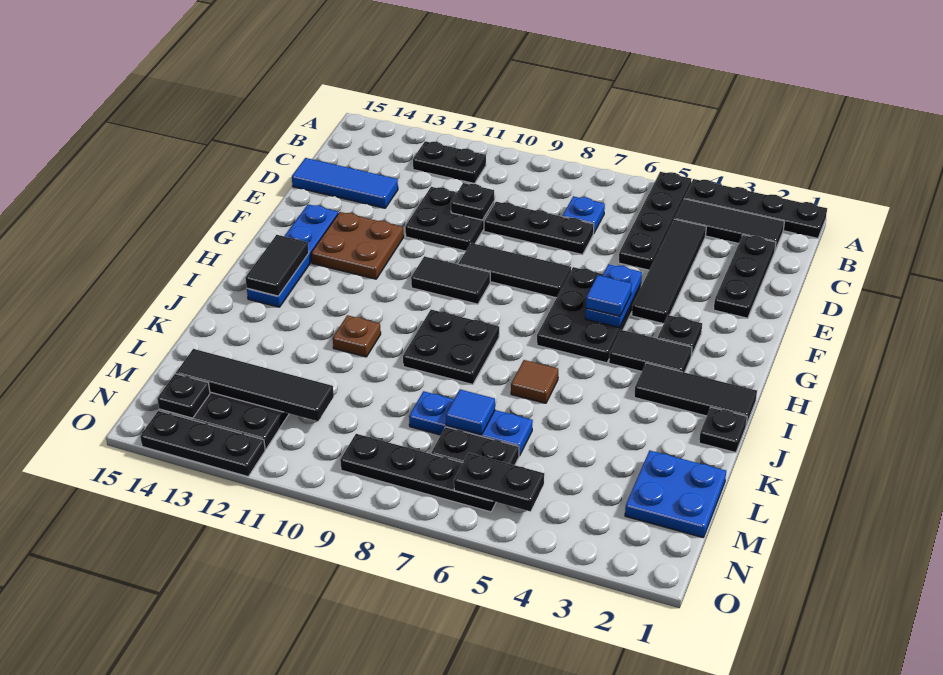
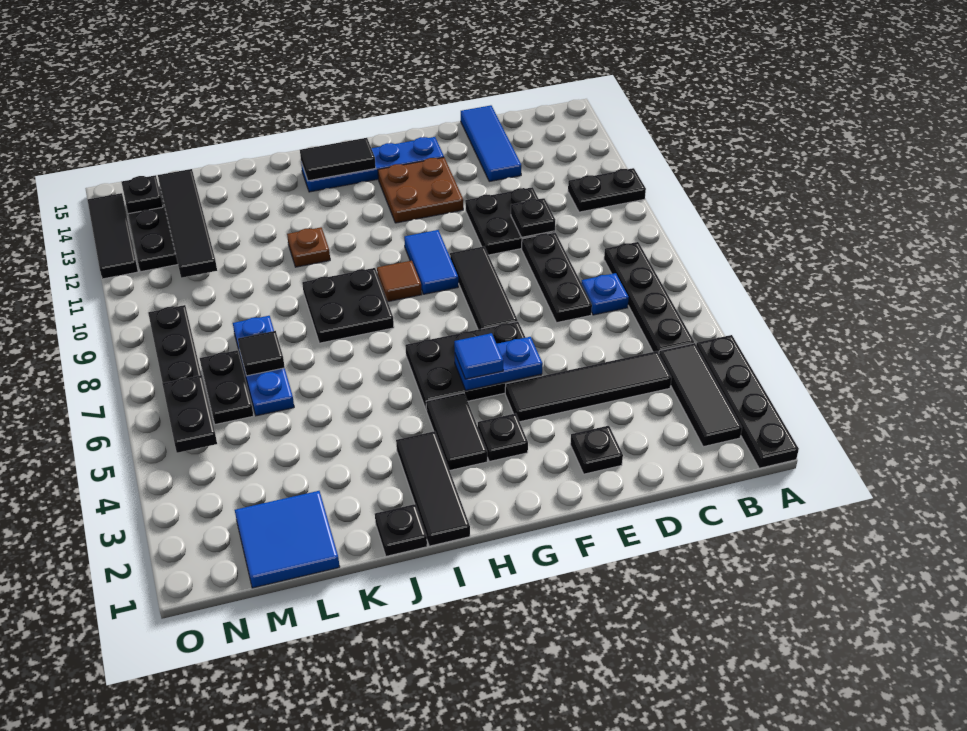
black 1x4 plate [619,172,692,270] -> black 1x4 plate turned to [604,242,694,353]
black 1x2 plate [413,141,486,184] -> black 1x2 plate turned to [568,168,646,212]
black 1x3 plate [714,235,776,318] -> black 1x1 plate [570,426,623,474]
black 1x2 tile [411,256,490,304] -> blue 1x2 tile [404,230,458,294]
brown 1x1 tile [511,360,558,403] -> brown 1x1 tile moved to [377,261,422,302]
blue 2x2 plate [625,451,726,537] -> blue 2x2 tile [235,491,340,588]
blue 1x1 tile [446,390,495,435] -> black 1x1 tile [238,331,285,376]
black 1x3 plate [140,411,265,476] -> black 1x3 tile [87,193,138,279]

